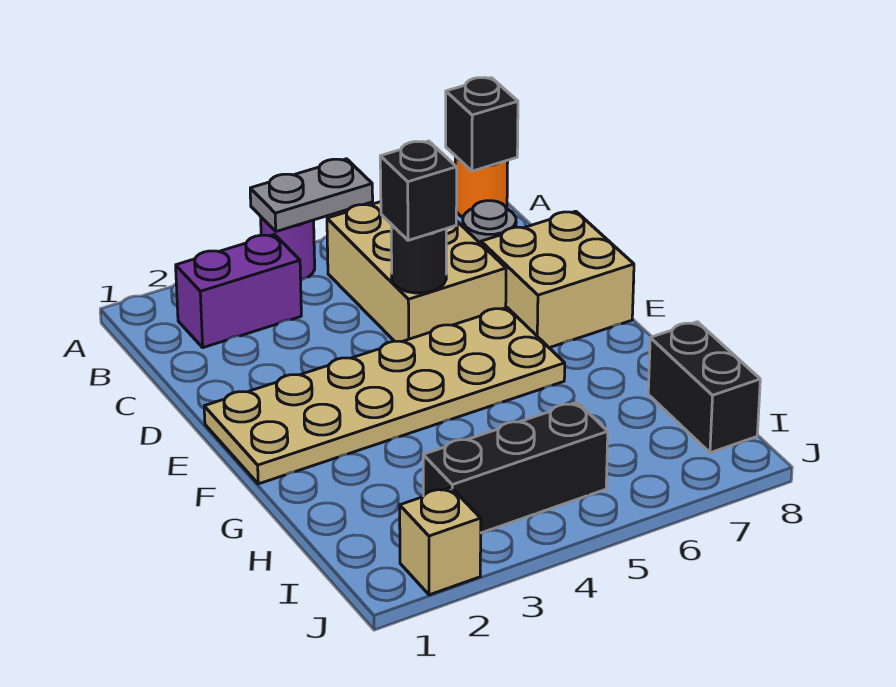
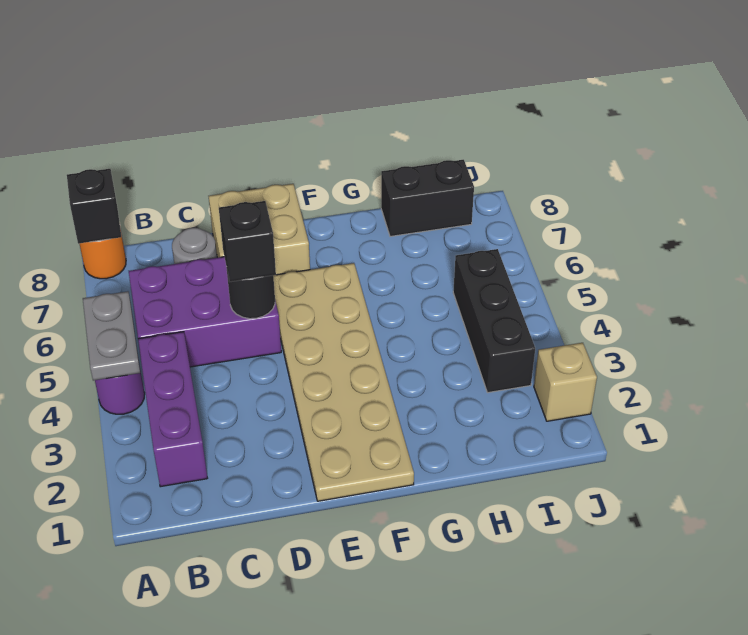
purple 1x2 brick [176,234,301,348] -> purple 1x3 brick [138,332,207,487]
tan 2x3 brick [327,202,506,342] -> purple 2x3 brick [129,257,281,367]

